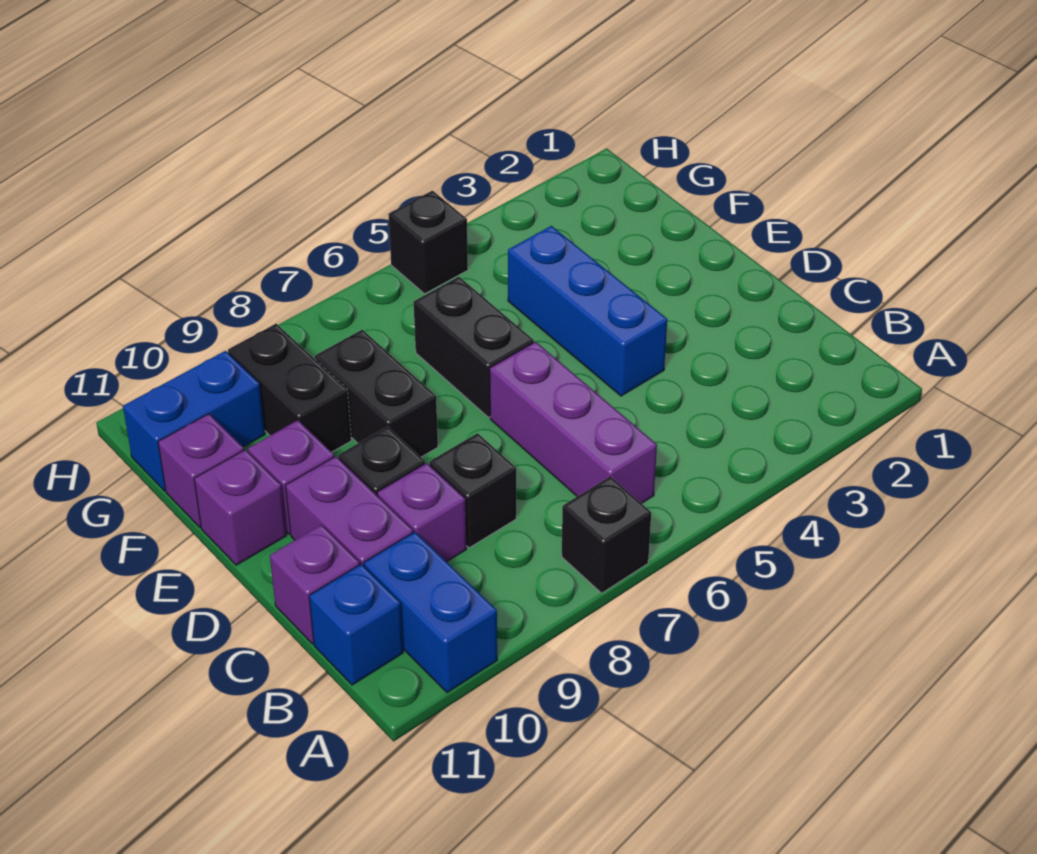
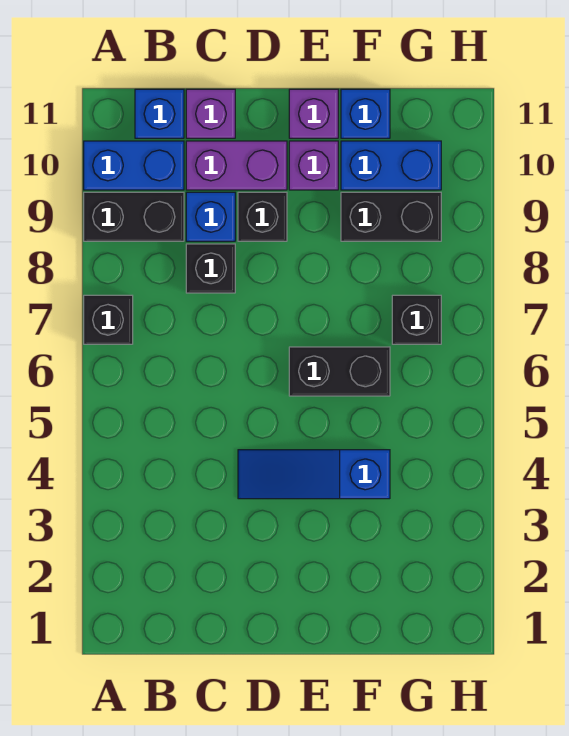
purple 1x3 brick [490,342,657,504] -> none
purple 1x1 brick [377,463,466,562] -> blue 1x1 brick [186,192,235,241]
blue 1x3 brick [508,226,667,396] -> blue 1x3 slope [238,450,390,499]
black 1x2 brick [315,330,438,457] -> black 1x2 brick moved to [84,192,184,241]
purple 1x1 brick [158,414,244,527] -> blue 1x1 brick [341,89,390,138]
blue 1x2 brick [123,351,265,491] -> blue 1x2 brick turned to [341,141,441,190]
black 1x1 brick [388,191,468,294] -> black 1x1 brick moved to [392,295,441,344]

